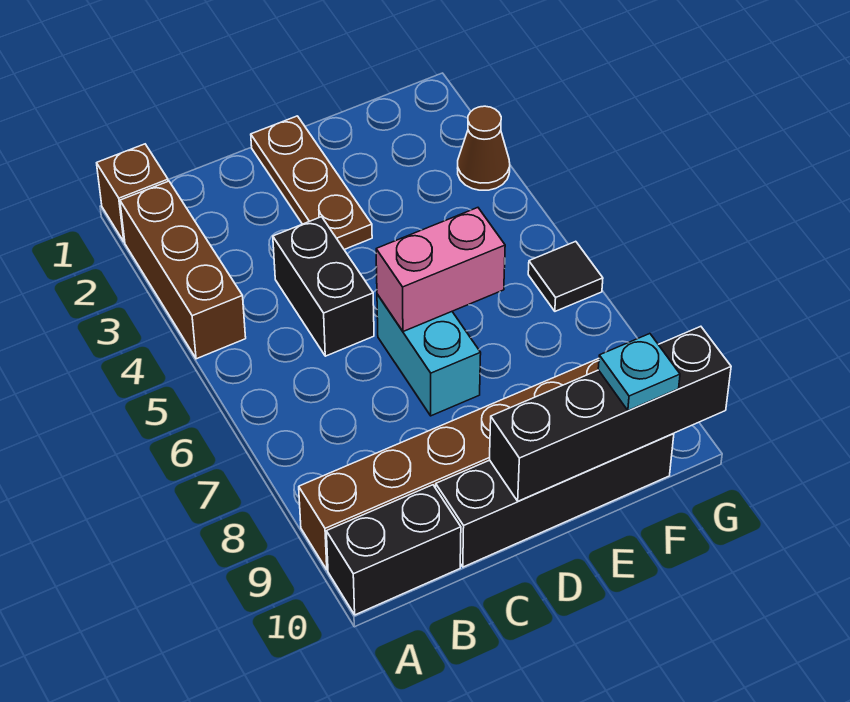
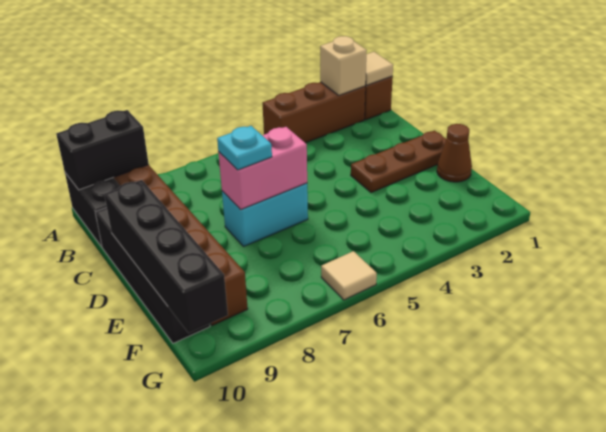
none -> tan 1x1 tile [365,52,393,85]
none -> tan 1x1 brick [320,36,367,95]
black 1x2 brick [273,217,374,356] -> black 1x2 brick moved to [56,110,149,190]
pink 1x2 brick [376,208,505,332] -> pink 1x2 brick turned to [218,127,307,210]
cyan 1x1 plate [598,334,680,411] -> cyan 1x1 plate moved to [217,126,272,170]
brown 1x1 cone [458,106,510,190] -> brown 1x1 cone moved to [437,124,472,182]
black 1x1 tile [528,241,603,311] -> tan 1x1 tile [321,251,377,300]

